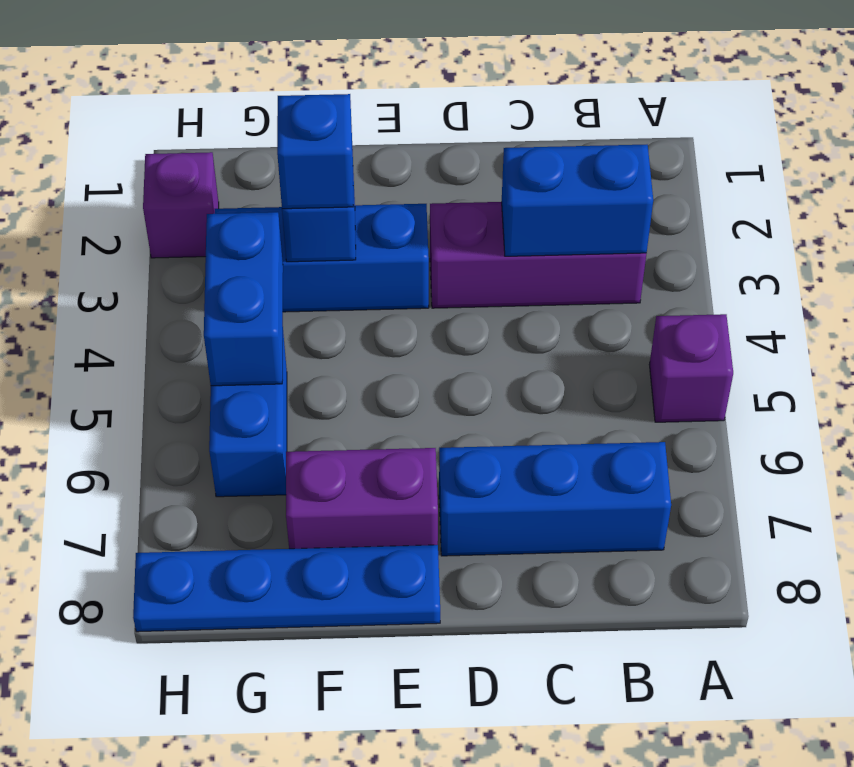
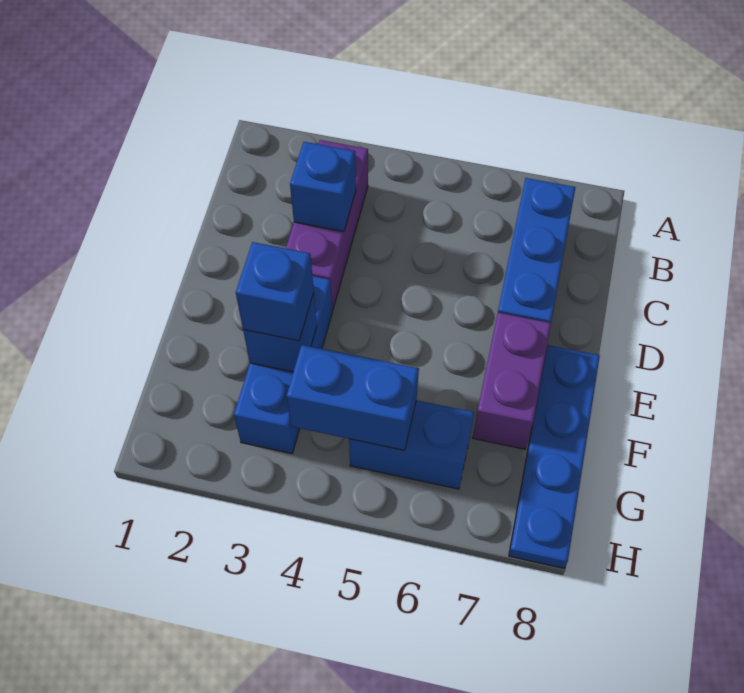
purple 1x1 brick [649,314,733,422] -> none
blue 1x2 brick [502,145,653,256] -> blue 1x1 brick [290,142,356,232]
purple 1x1 brick [143,152,219,258] -> none

